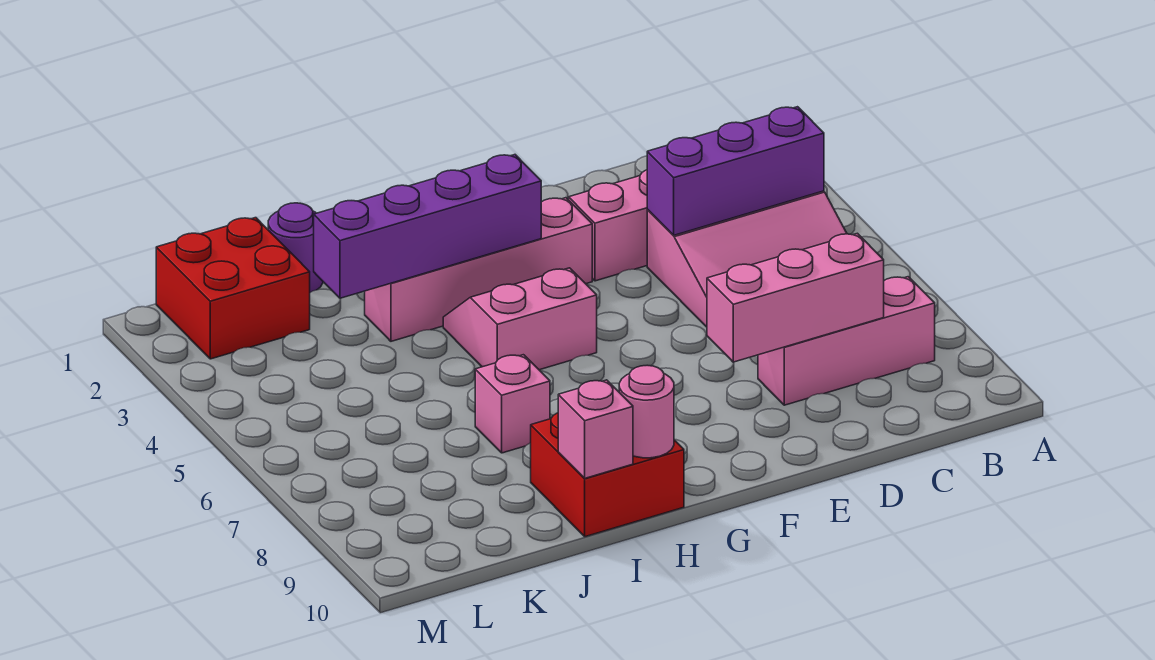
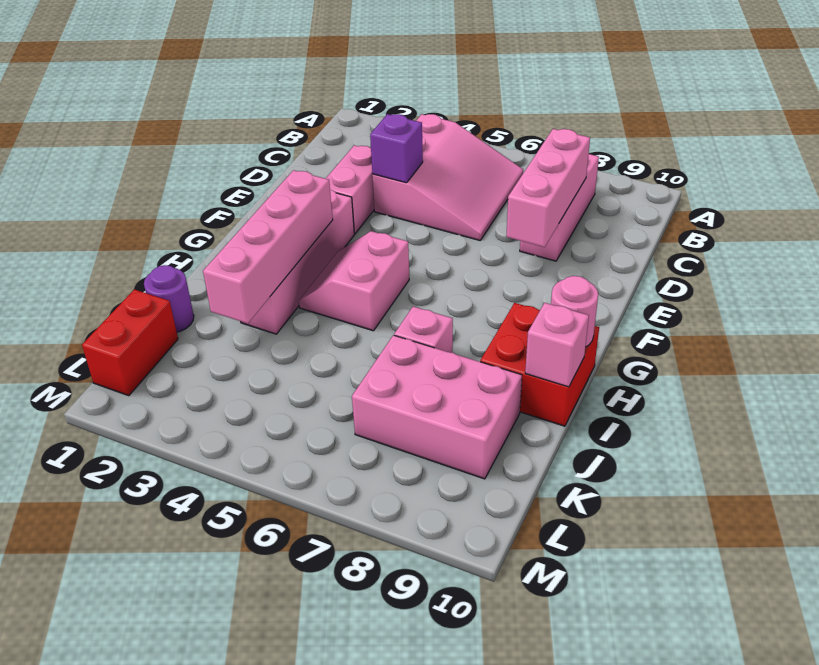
purple 1x3 brick [647,107,824,235] -> purple 1x1 brick [370,114,423,183]
purple 1x4 brick [314,155,541,298] -> pink 1x4 brick [203,170,333,323]
none -> pink 2x3 brick [352,335,522,479]
red 2x2 brick [156,218,310,359] -> red 1x2 brick [82,289,178,396]

